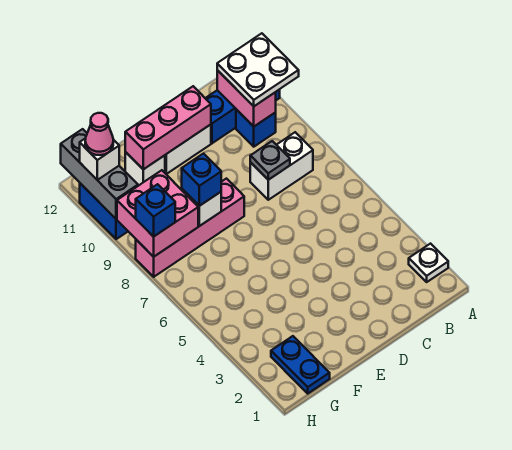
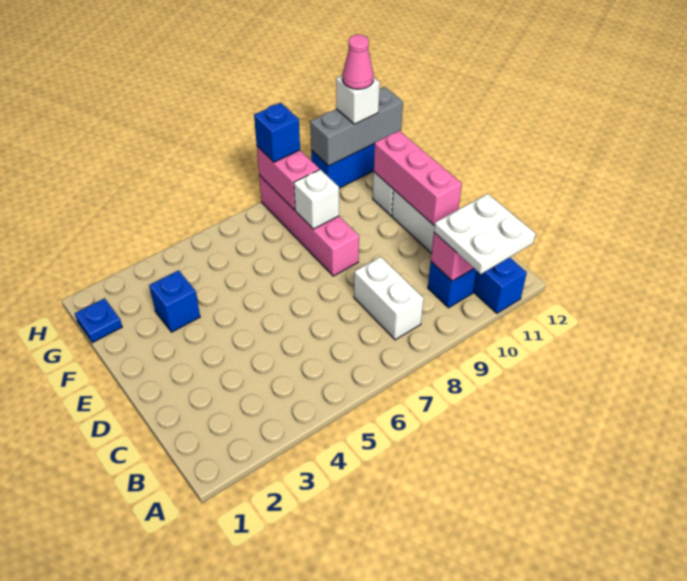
white 1x1 plate [409,244,448,282] -> none
grey 1x1 plate [250,141,290,180] -> none
blue 1x1 brick [182,153,221,206] -> blue 1x1 brick moved to [149,270,200,332]
blue 1x2 plate [271,336,330,393] -> blue 1x1 plate [75,298,122,343]
pink 2x2 brick [117,170,198,257] -> pink 1x2 brick [257,146,319,210]

